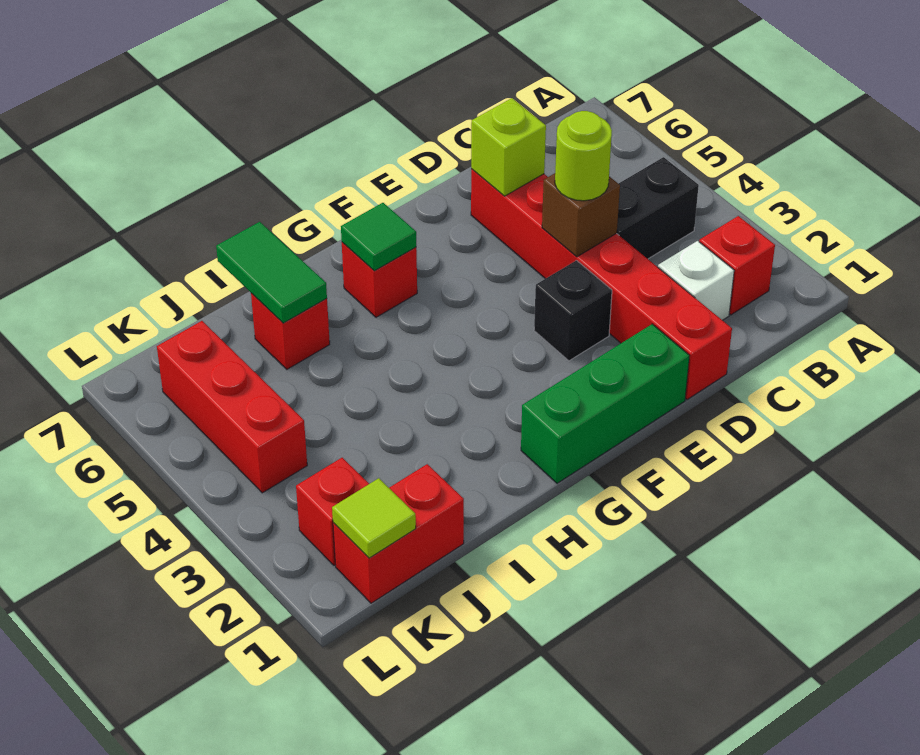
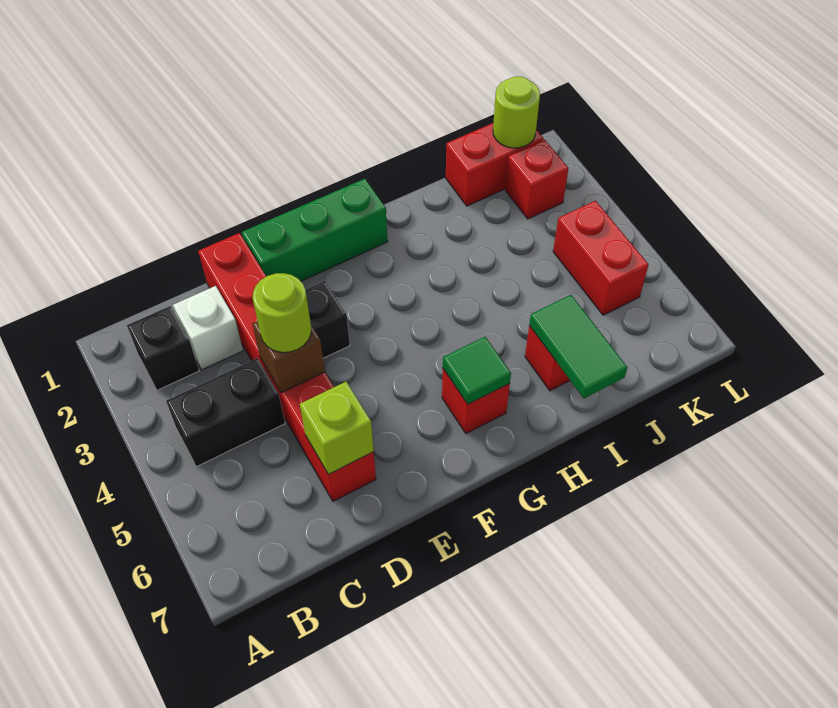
red 1x1 brick [699,216,775,315] -> black 1x1 brick [127,306,199,390]
lime 1x1 tile [332,478,416,558] -> lime 1x1 round brick [493,77,540,148]
red 1x3 brick [157,321,307,493] -> red 1x2 brick [553,201,648,315]

